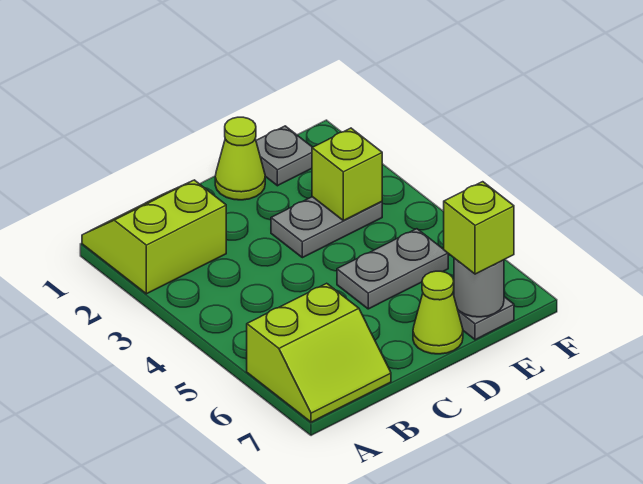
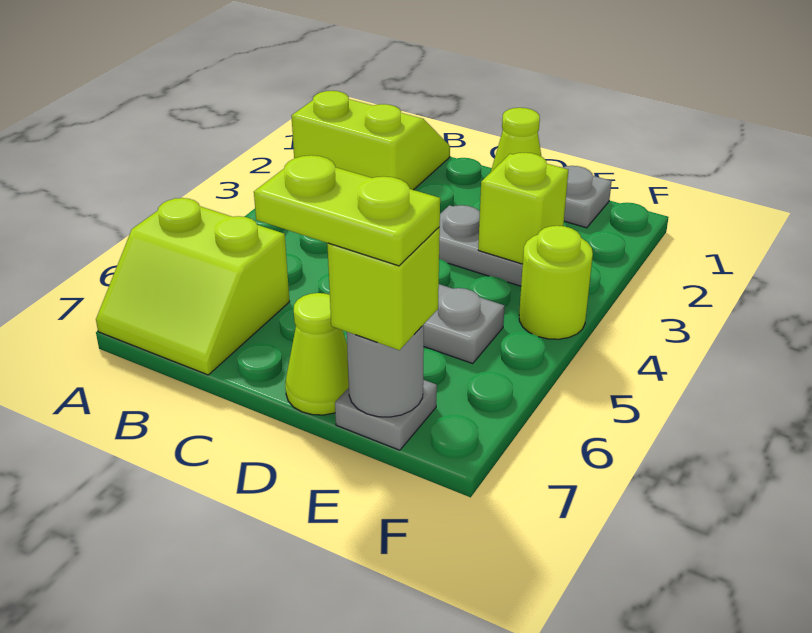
none -> lime 1x2 plate [254,155,440,266]
none -> lime 1x1 round brick [519,226,593,339]

